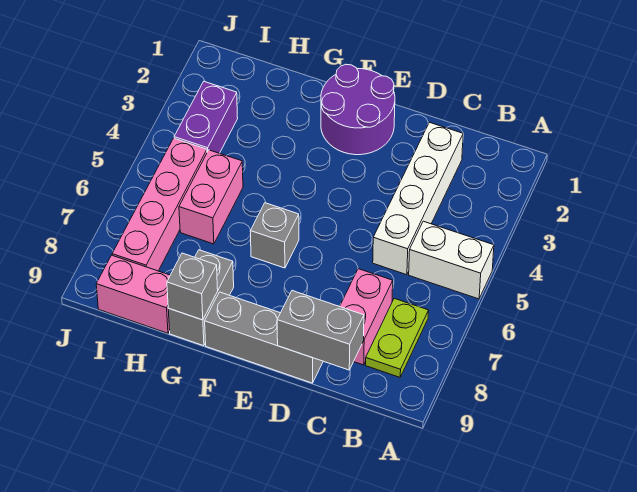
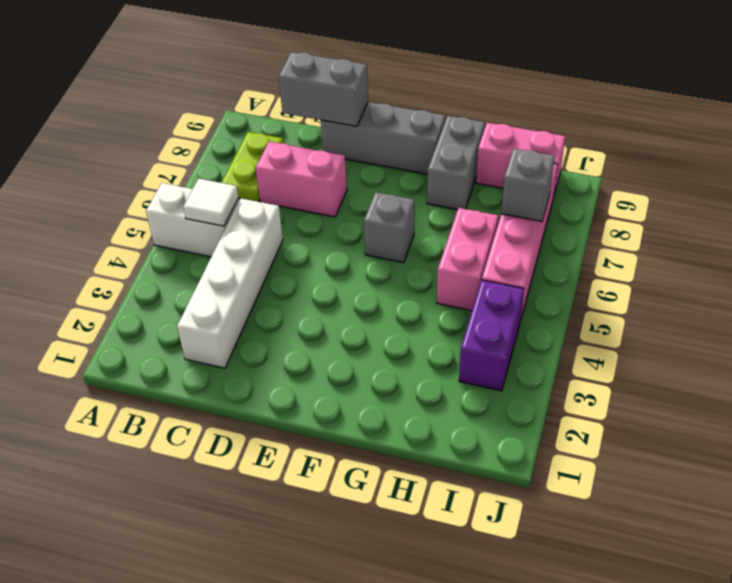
none -> white 1x1 tile [183,179,238,226]
pink 1x2 brick [340,269,393,365] -> pink 1x2 brick turned to [256,142,347,217]
purple 2x2 round brick [321,65,395,155] -> none
grey 1x1 brick [167,253,218,320] -> grey 1x1 brick moved to [501,148,555,222]

